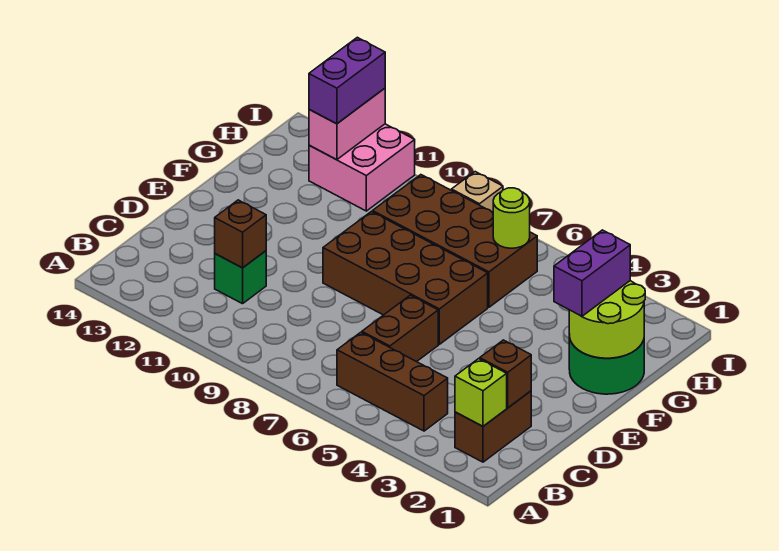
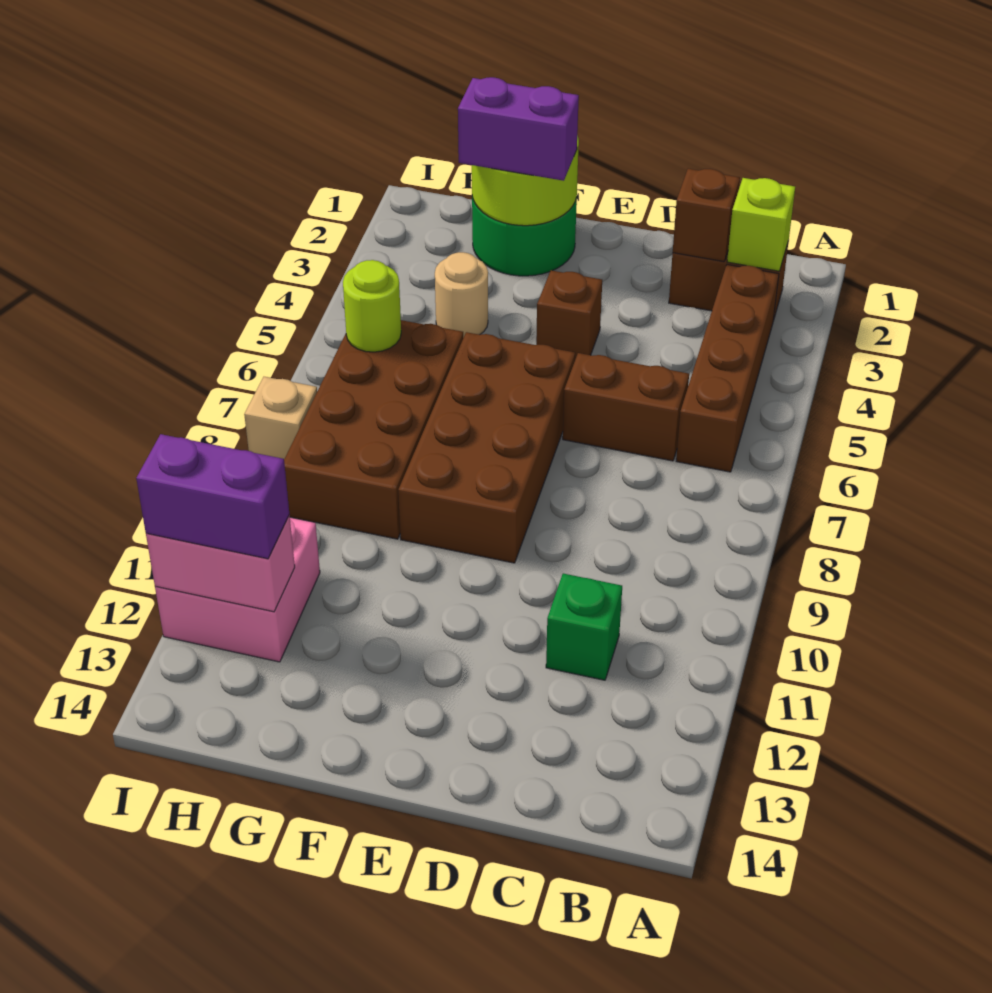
brown 1x3 brick [337,332,448,431] -> brown 1x4 brick [676,265,779,472]
brown 1x1 brick [215,200,266,268] -> brown 1x1 brick moved to [536,270,602,359]
none -> tan 1x1 round brick [435,252,488,338]

